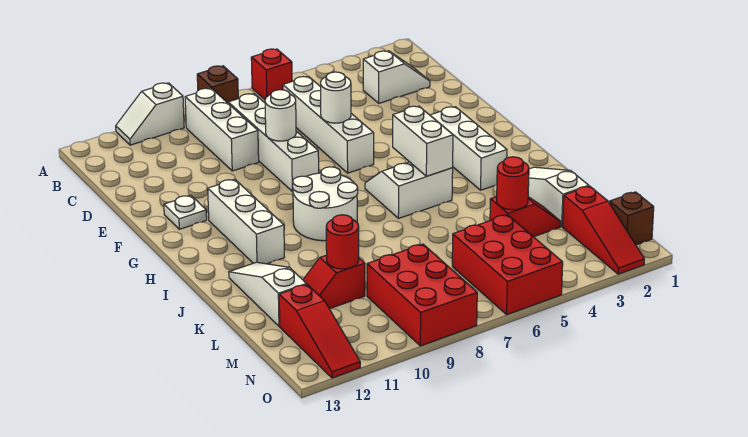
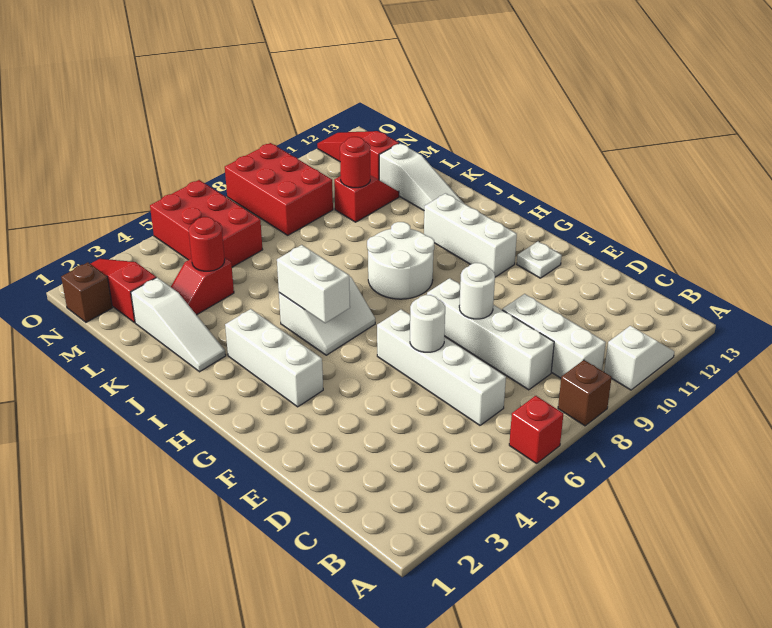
white 1x2 slope [363,51,430,103] -> none

